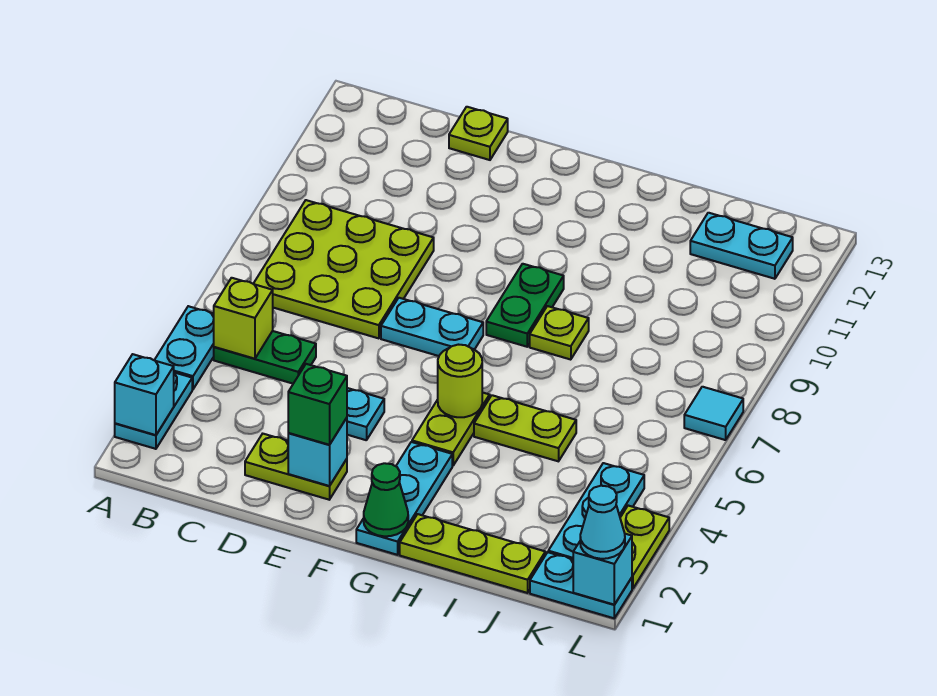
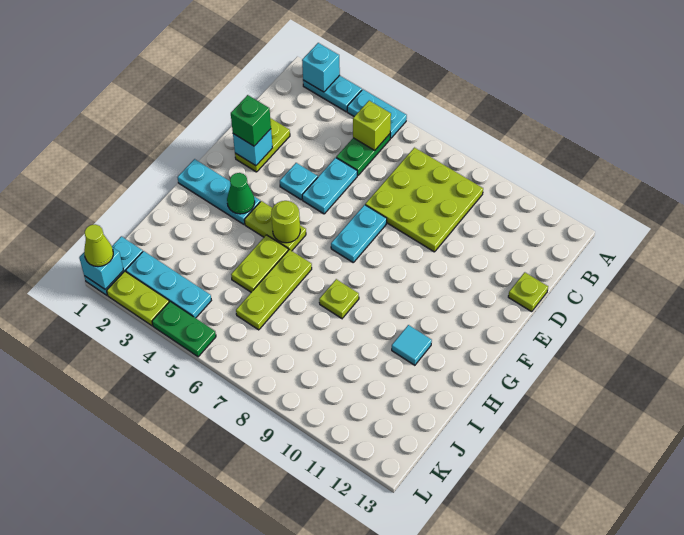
green 1x1 cone [364,463,408,536] -> green 1x1 cone moved to [227,173,255,214]
green 1x2 plate [486,264,564,347] -> green 1x2 plate moved to [152,301,216,357]
lime 1x3 plate [400,514,545,593] -> lime 1x3 plate moved to [236,249,312,330]
cyan 1x2 plate [690,213,793,279] -> cyan 1x2 plate moved to [302,158,357,214]
cyan 1x1 cone [580,486,625,559] -> lime 1x1 cone [84,224,113,267]
cyan 1x1 tile [684,387,743,440] -> cyan 1x1 tile moved to [392,325,432,365]

